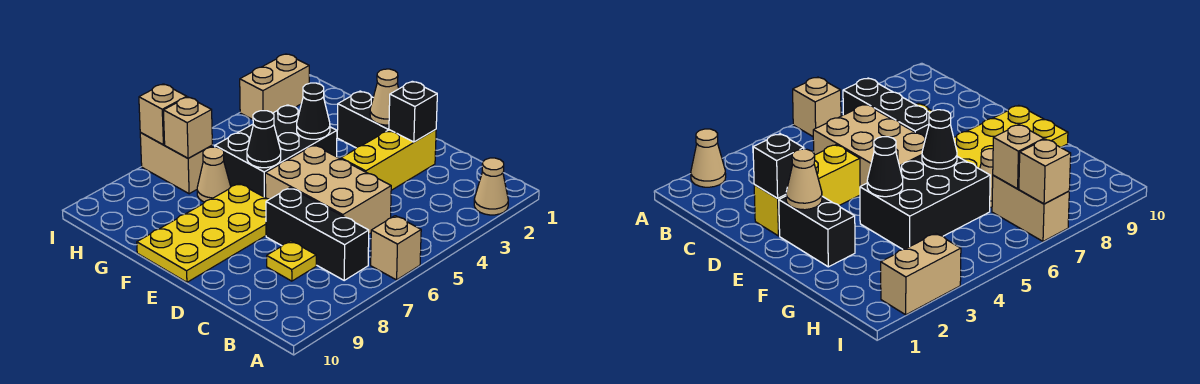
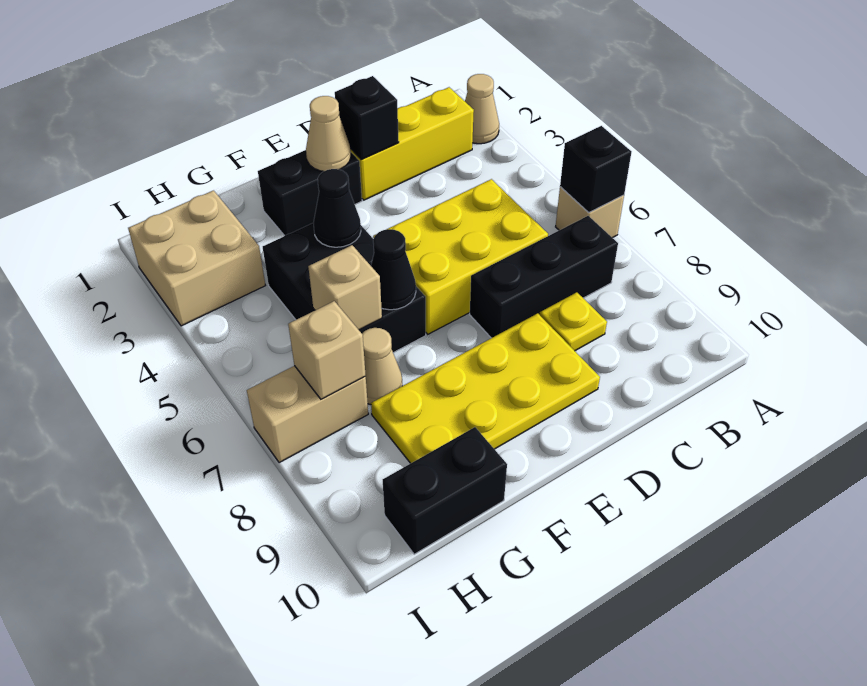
none -> black 1x1 brick [560,126,631,213]
tan 2x3 brick [265,145,391,234] -> yellow 2x3 brick [373,179,548,334]
yellow 1x3 brick [341,130,436,190] -> yellow 1x3 brick turned to [350,87,474,200]
yellow 2x4 plate [137,184,269,282] -> yellow 2x4 plate turned to [371,313,600,463]
none -> black 1x2 brick [383,427,507,554]
tan 1x2 brick [240,54,309,120] -> tan 2x2 brick [128,191,265,326]
tan 1x1 brick [139,84,187,145] -> tan 1x1 brick moved to [308,245,382,330]

